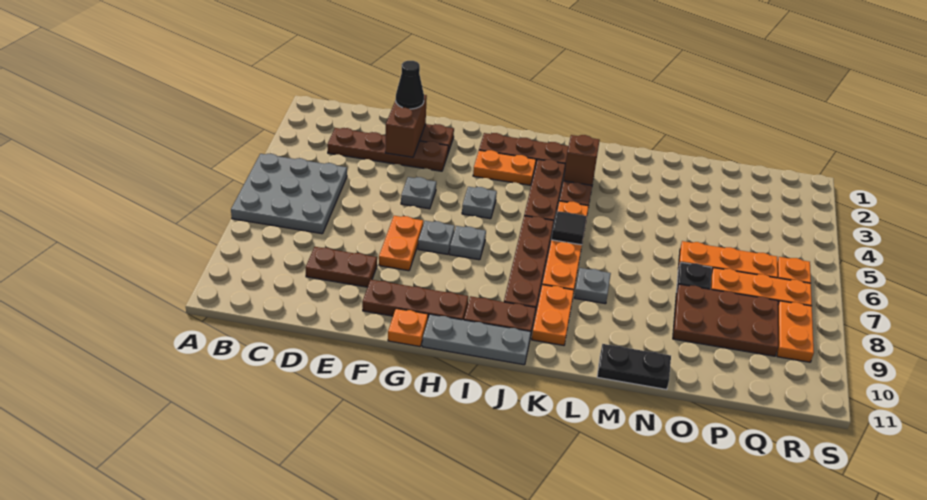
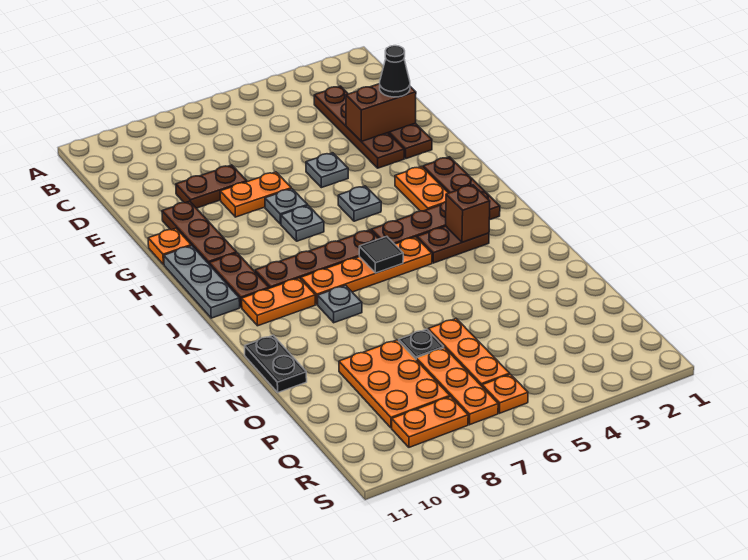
grey 3x3 plate [231,154,347,234] -> none
brown 1x2 plate [305,247,377,287] -> brown 1x2 plate turned to [176,165,247,208]
brown 2x3 plate [673,284,778,356] -> orange 2x3 plate [339,340,450,428]

